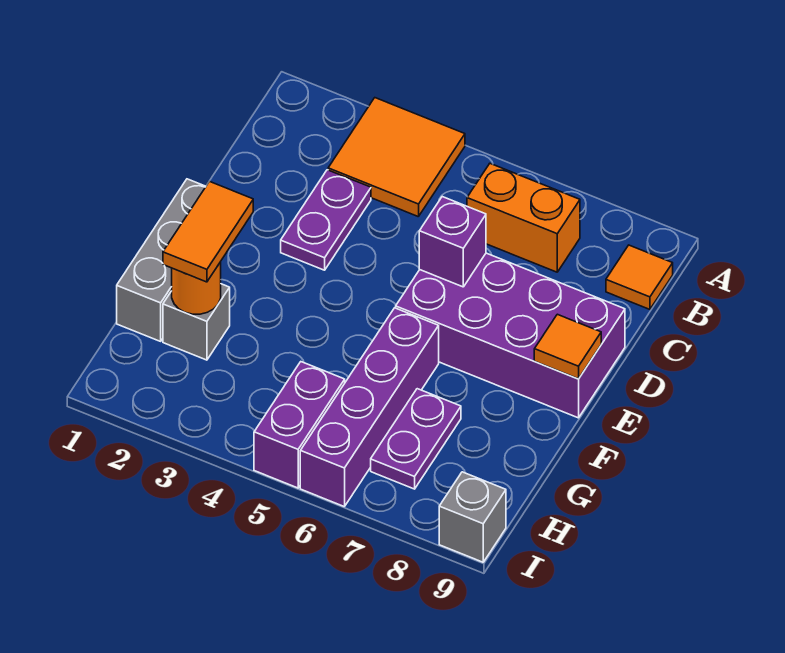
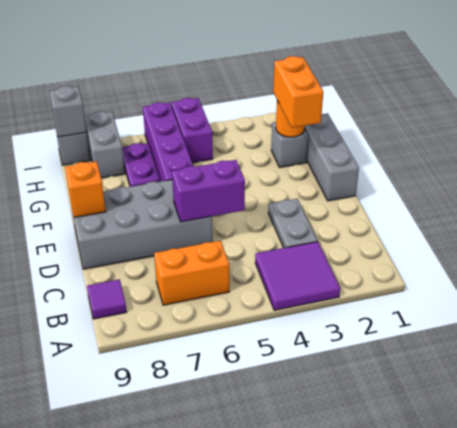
orange 2x2 tile [328,98,465,217] -> purple 2x2 tile [255,242,340,310]
orange 1x1 tile [606,245,673,309] -> purple 1x1 tile [87,279,127,319]
purple 1x2 plate [281,170,371,270] -> grey 1x2 plate [268,199,317,248]
purple 2x4 brick [396,253,625,418] -> grey 2x4 brick [71,180,213,269]
purple 1x1 brick [419,197,486,287] -> purple 1x2 brick [172,160,245,222]
orange 1x1 tile [534,314,601,379] -> orange 1x1 brick [65,161,106,217]
orange 1x2 tile [163,181,253,282] -> orange 1x2 brick [273,56,323,128]
none -> grey 1x2 brick [84,111,125,178]
none -> grey 1x1 brick [49,86,87,137]

